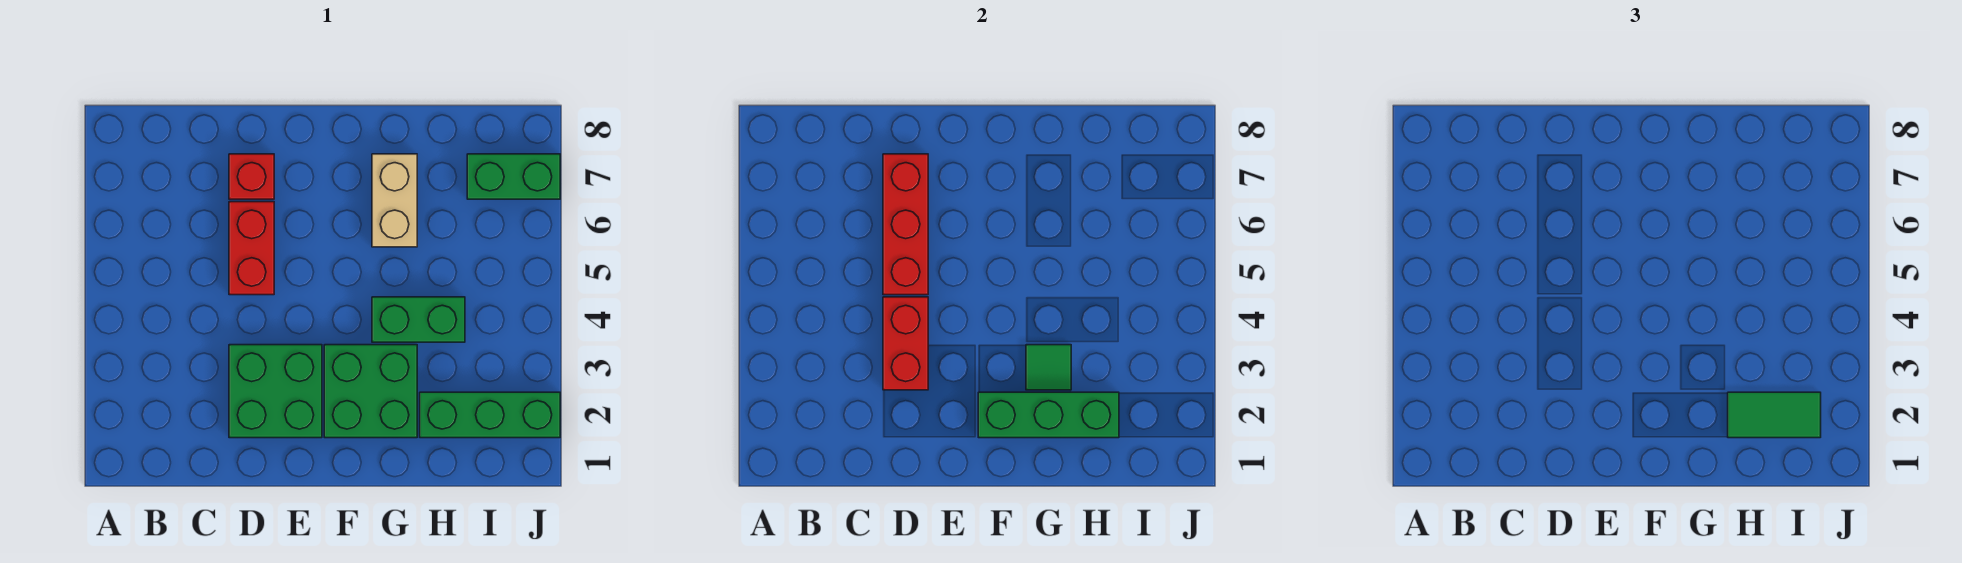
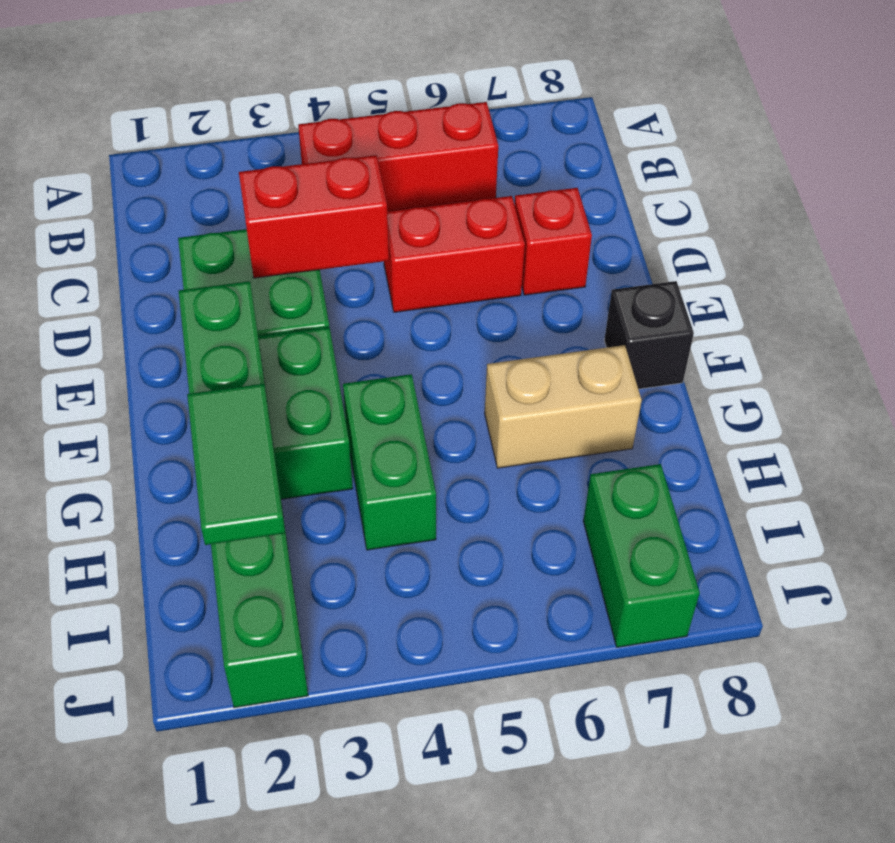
red 1x3 brick [883,154,928,295] -> red 1x3 brick moved to [298,102,498,212]
none -> black 1x1 brick [604,281,694,389]
green 1x1 tile [1026,345,1071,390] -> none

